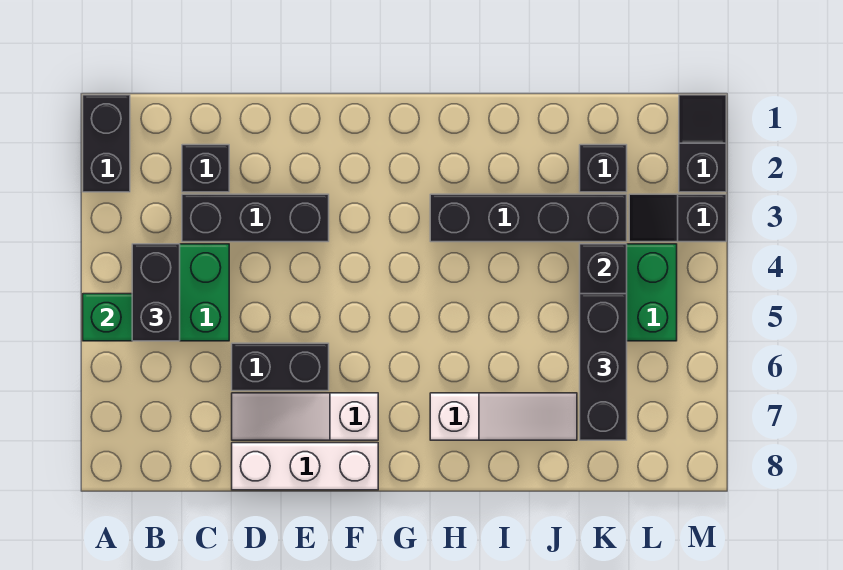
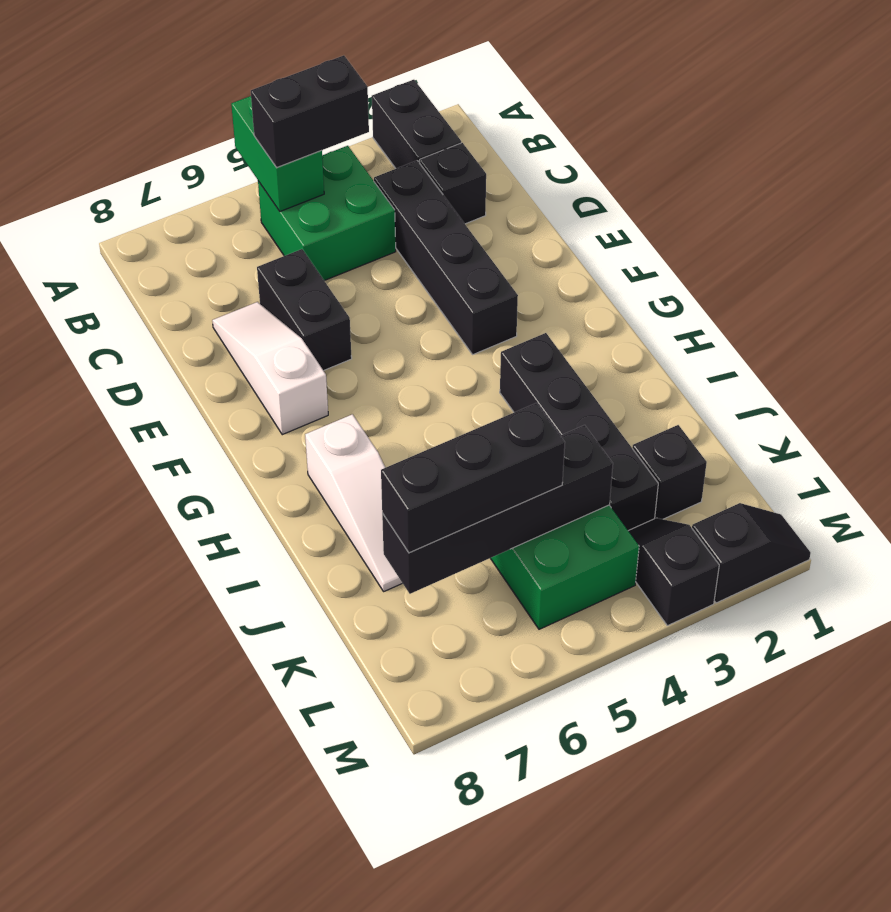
black 1x2 brick [83,95,130,192] -> black 1x2 brick turned to [372,80,461,169]
black 1x3 brick [182,194,329,242] -> black 1x4 brick [374,161,518,354]
white 1x3 brick [232,443,378,490] -> none

